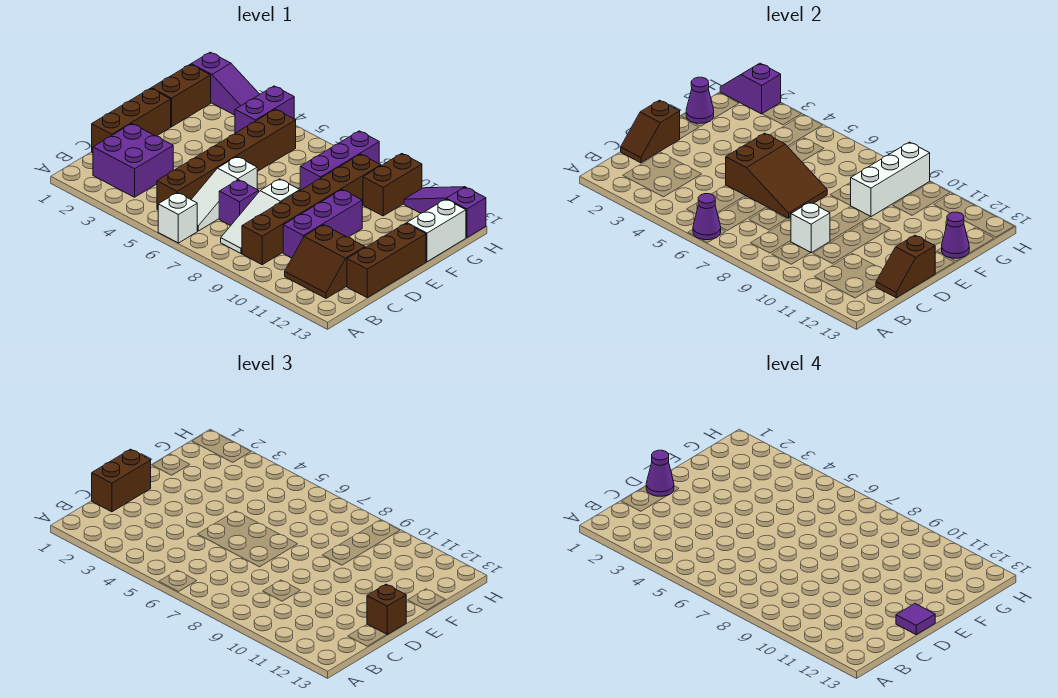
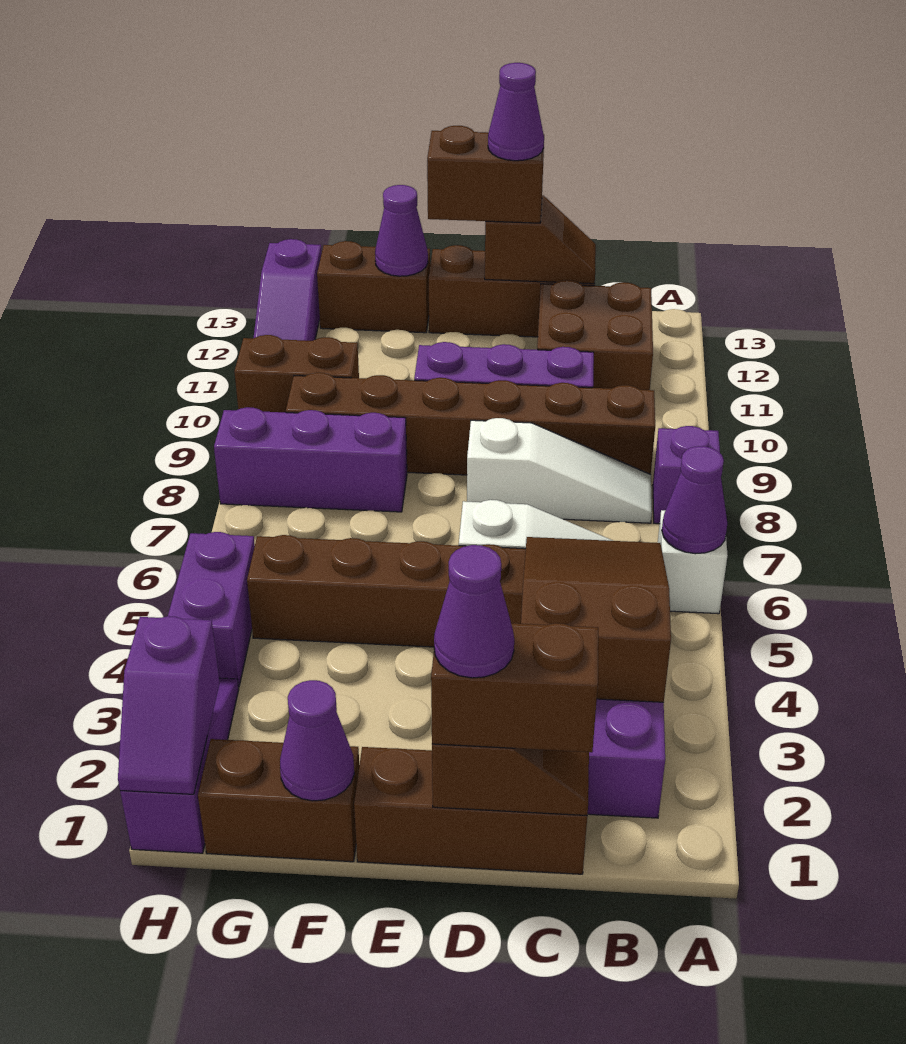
brown 2x2 slope [285,225,365,298] -> brown 2x2 brick [537,280,653,390]
purple 1x1 brick [219,180,259,226] -> purple 1x1 brick moved to [653,426,720,524]
white 1x1 brick [791,202,830,253] -> none
brown 2x3 slope [726,133,827,218] -> brown 2x3 slope moved to [521,537,671,702]
brown 1x1 brick [367,584,406,634] -> brown 1x2 brick [427,126,544,223]
purple 1x1 tile [896,604,935,634] -> purple 1x1 cone [488,63,544,161]
white 1x3 brick [850,142,930,217] -> none
white 1x2 brick [407,199,466,262] -> brown 1x2 brick [317,241,430,333]
purple 1x2 brick [235,86,294,133] -> purple 1x2 brick turned to [168,532,255,687]

